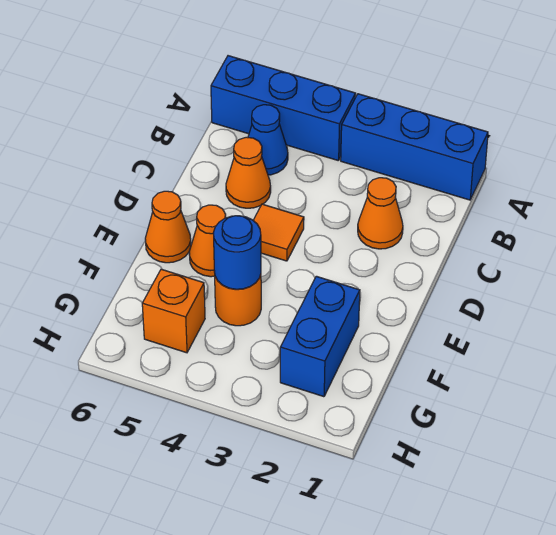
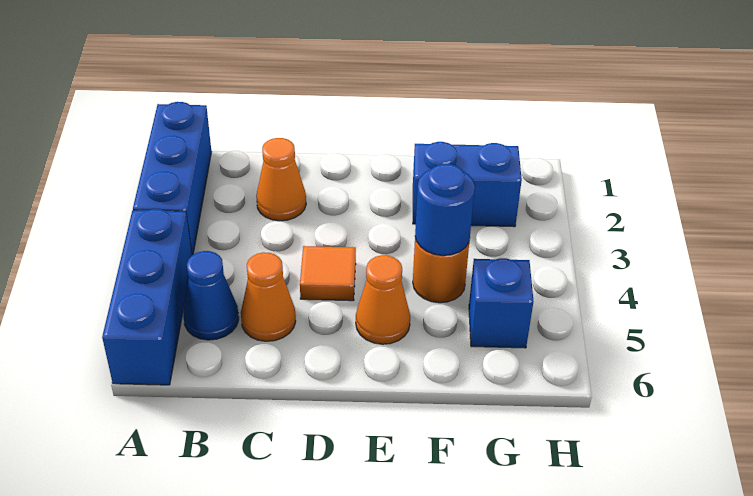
orange 1x1 cone [145,191,191,263] -> none
orange 1x1 brick [142,269,205,353] -> blue 1x1 brick [469,258,533,348]

